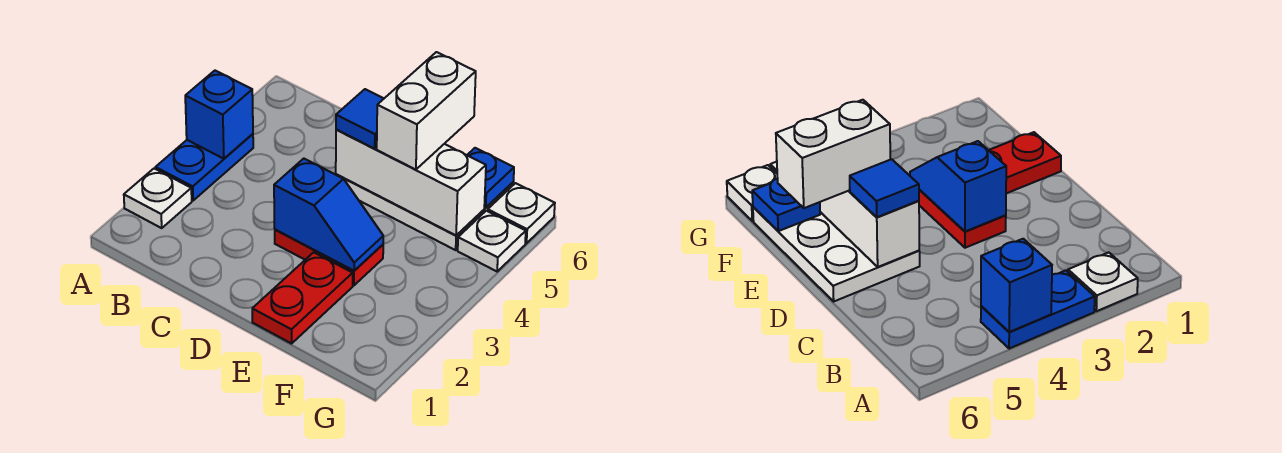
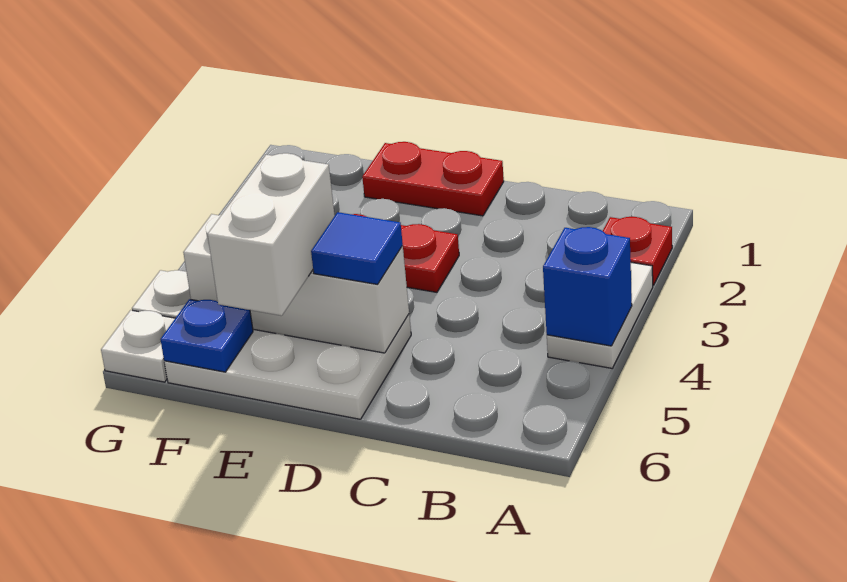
white 1x1 plate [124,169,192,228] -> red 1x1 plate [603,217,672,285]
blue 1x2 plate [155,134,253,200] -> white 1x2 plate [547,263,653,368]
blue 1x2 slope [274,159,383,271] -> none
red 1x2 plate [252,252,353,344] -> red 1x2 plate turned to [362,142,504,216]

